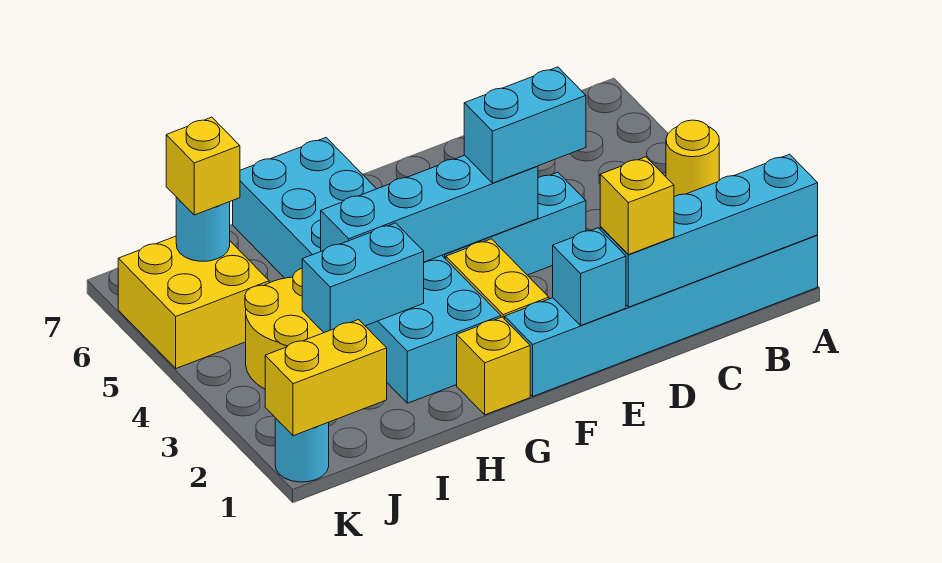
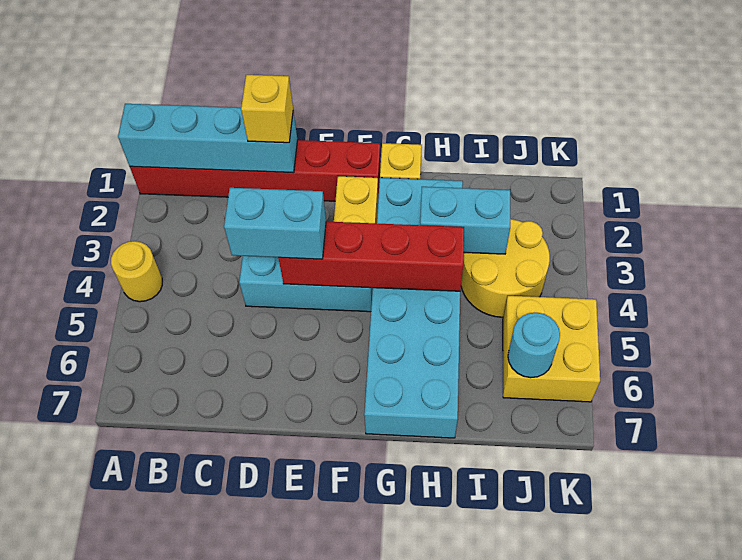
cyan 1x6 brick [505,235,818,396] -> red 1x6 brick [130,140,381,201]
cyan 1x1 brick [553,228,626,325] -> none
cyan 1x4 brick [321,155,538,262] -> red 1x4 brick [278,222,464,291]
yellow 1x2 brick [265,320,387,436] -> none
yellow 1x1 brick [166,117,240,215] -> none
cyan 1x1 round brick [275,418,329,482] -> none

